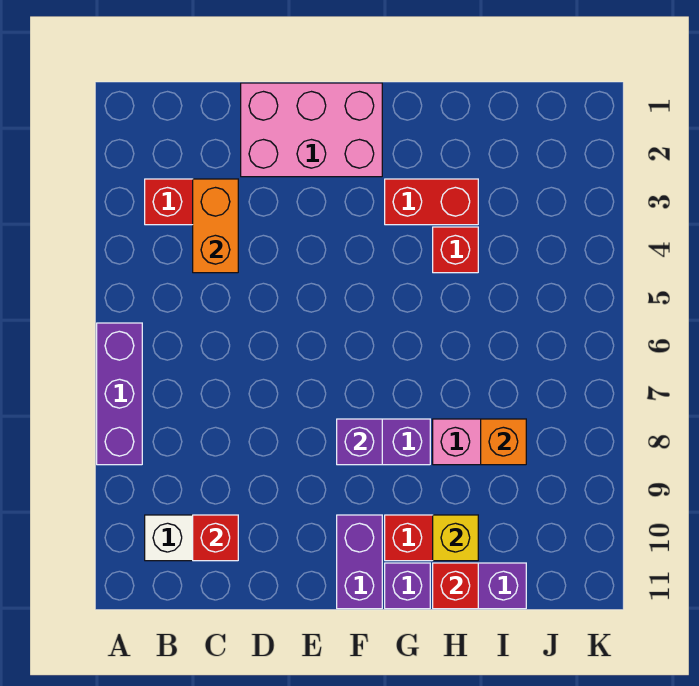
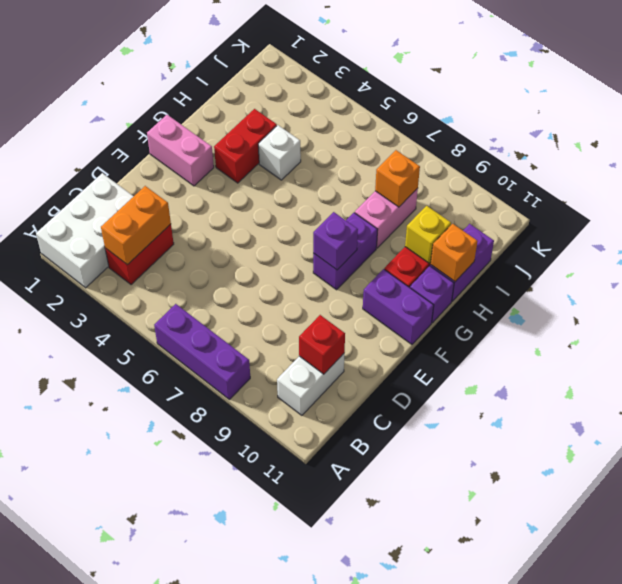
none -> white 2x3 brick [36,173,134,288]
orange 1x2 brick [193,179,238,273] -> orange 1x2 brick turned to [101,186,171,265]
pink 2x3 brick [241,83,382,177] -> pink 1x2 brick [147,115,214,186]
red 1x1 brick [433,227,478,273] -> white 1x1 brick [258,125,301,180]
red 1x1 brick [433,563,478,609] -> orange 1x1 brick [431,224,478,282]

